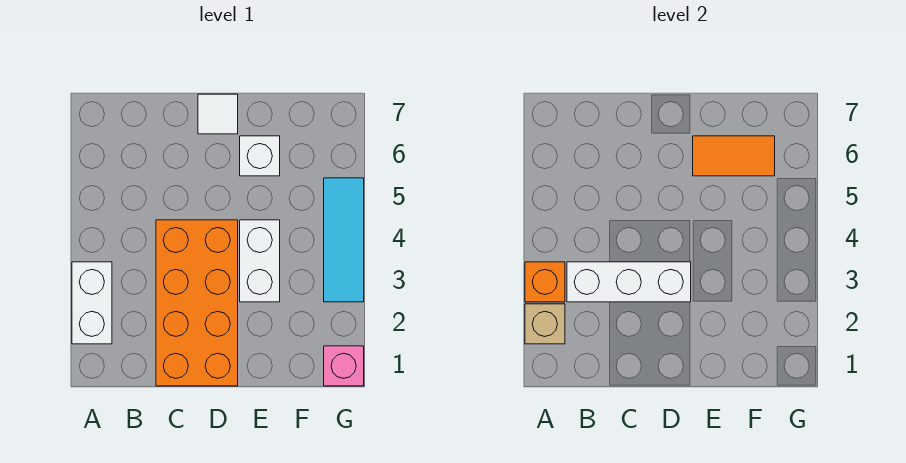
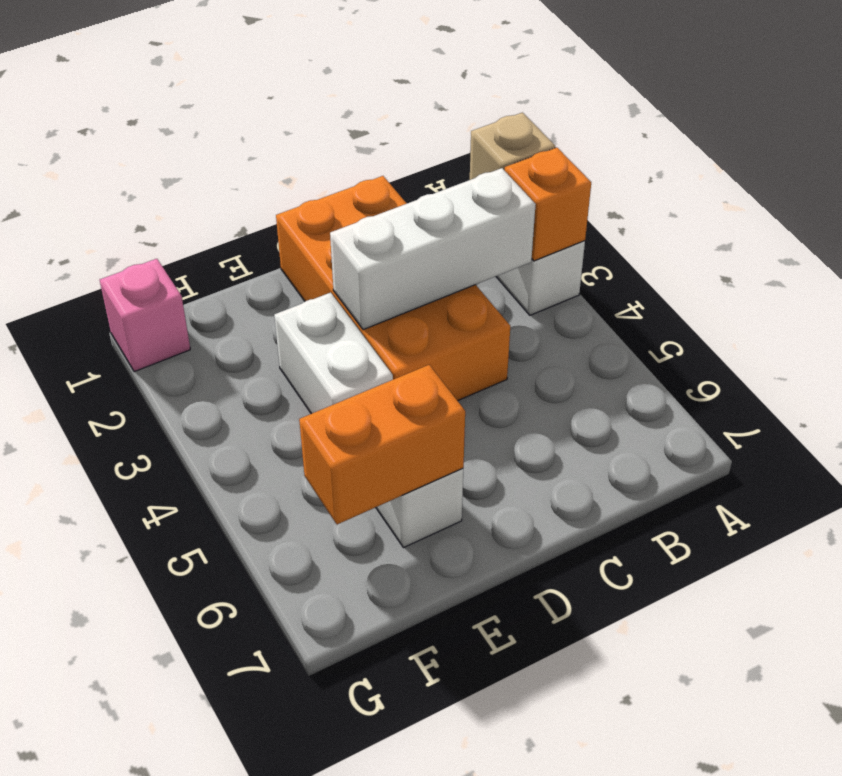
white 1x1 tile [198,94,238,134] -> none
orange 1x2 tile [693,136,775,176] -> orange 1x2 brick [299,365,465,524]
cyan 1x3 tile [324,178,364,302] -> none

